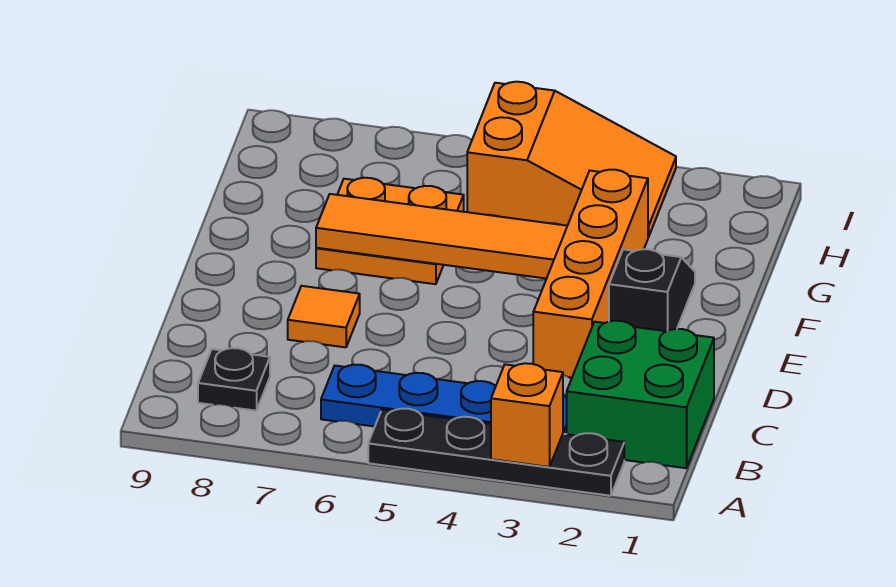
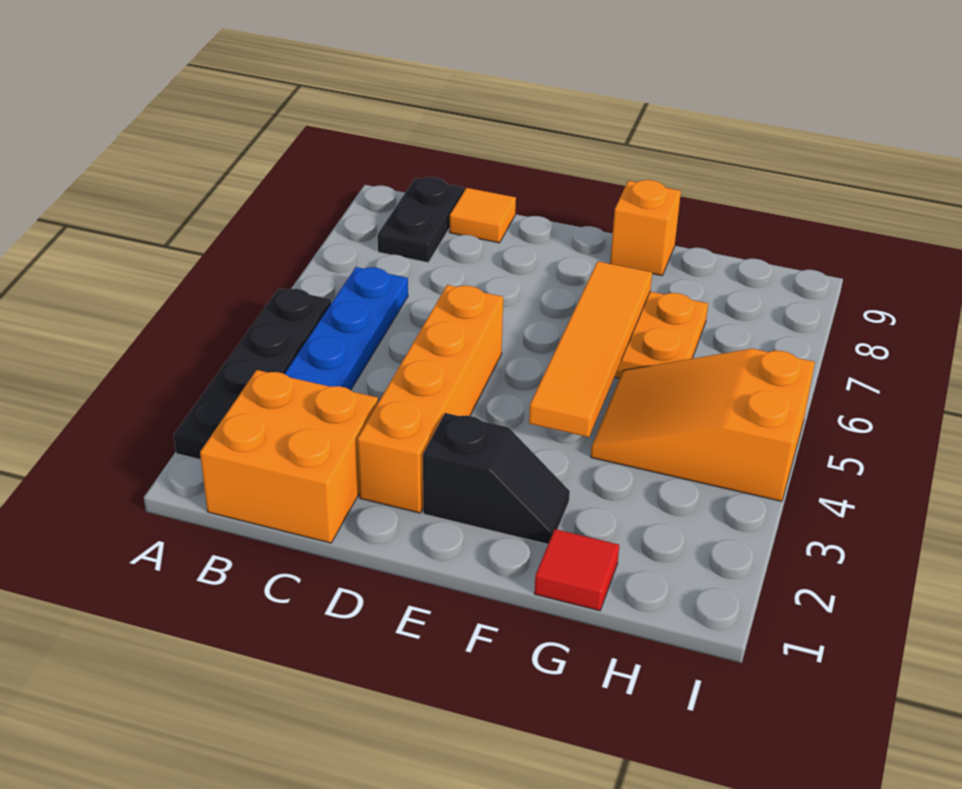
orange 1x1 brick [491,363,563,467] -> orange 1x1 brick moved to [610,180,681,276]
green 2x2 brick [567,321,714,468] -> orange 2x2 brick [200,370,378,543]
black 1x1 plate [198,348,270,411] -> black 1x2 plate [378,177,464,263]
orange 1x4 brick [533,170,648,378] -> orange 1x4 brick turned to [357,285,503,513]
orange 1x1 tile [288,286,360,347] -> orange 1x1 tile moved to [450,188,516,243]
none -> red 1x1 tile [534,529,619,611]
orange 2x3 slope [467,82,676,237] -> orange 2x3 slope turned to [591,349,815,501]

